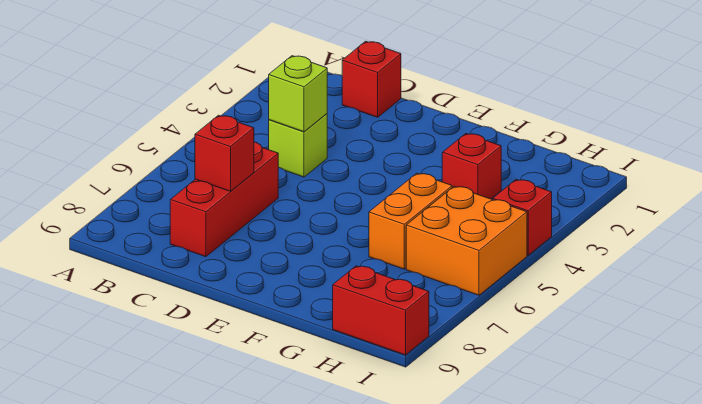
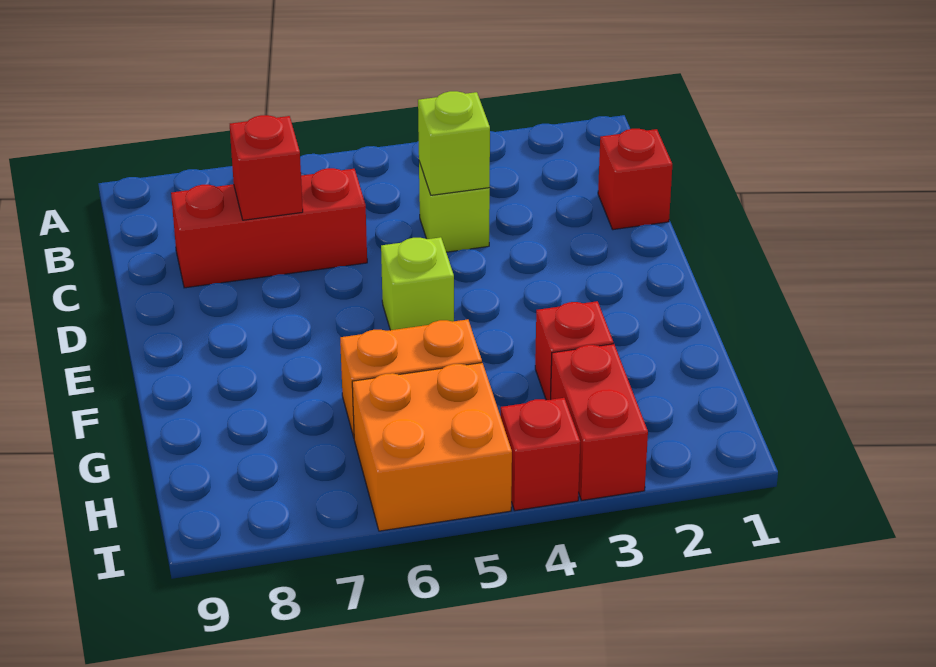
none -> lime 1x1 brick [381,237,454,330]
red 1x2 brick [333,266,429,355] -> red 1x2 brick moved to [551,344,648,500]

